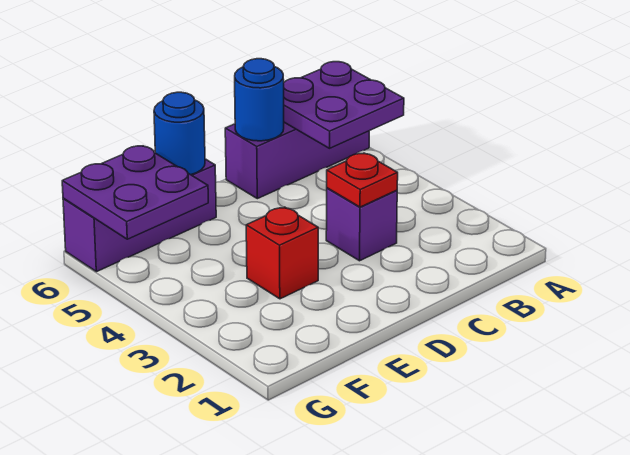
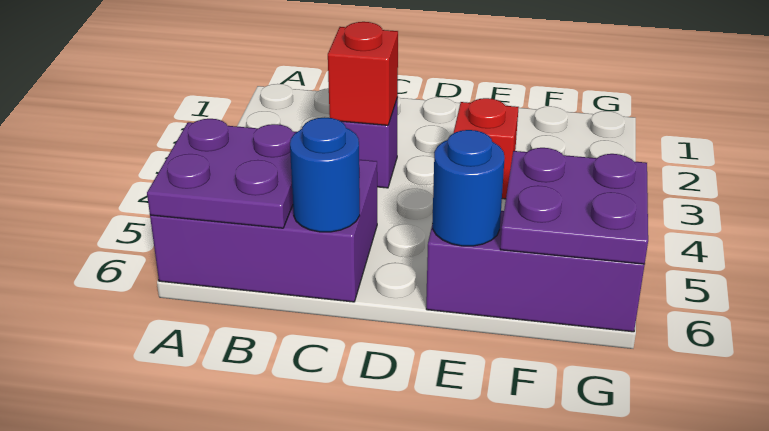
purple 1x3 brick [225,122,369,199] -> purple 2x3 brick [150,160,377,302]
red 1x1 plate [327,153,398,207] -> red 1x1 brick [328,22,398,125]

